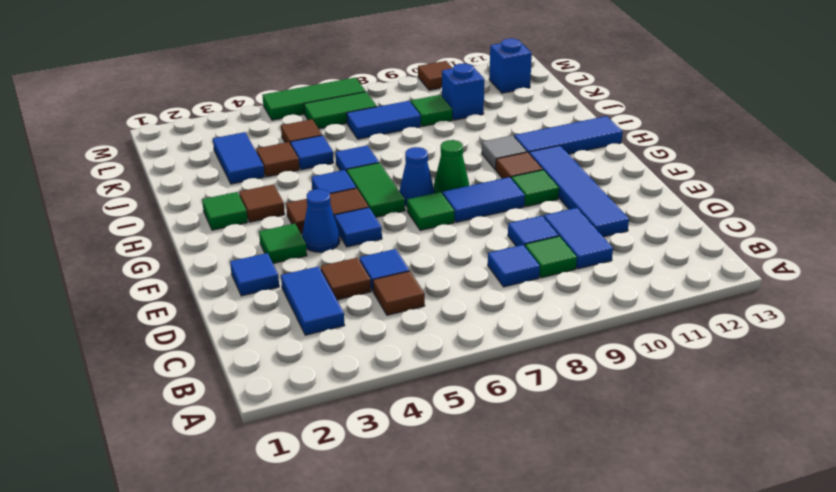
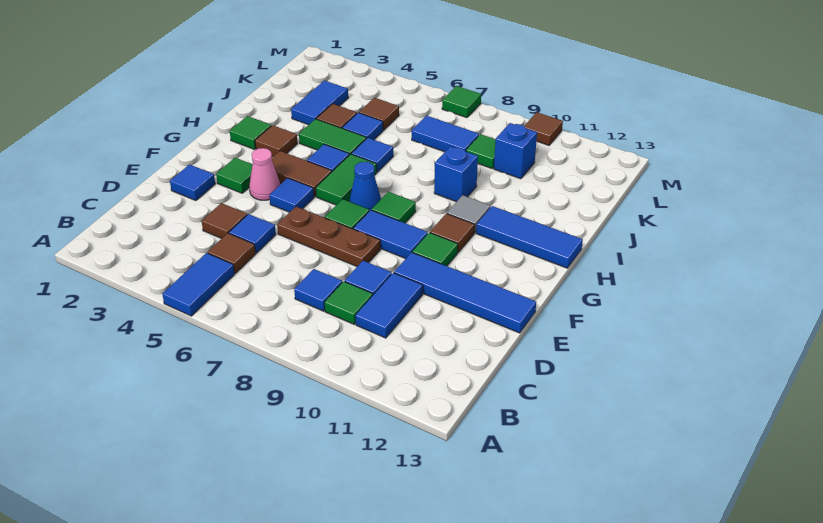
blue 1x2 tile [281,266,345,335] -> blue 1x2 tile moved to [162,253,235,316]
blue 1x4 tile [529,145,629,237] -> blue 1x4 tile turned to [394,252,536,333]
none -> brown 1x3 plate [277,207,380,266]
blue 1x1 cone [302,189,340,252] -> pink 1x1 cone [249,148,280,200]
green 1x1 cone [434,140,469,193] -> green 1x1 tile [372,192,416,223]
green 1x2 tile [304,92,377,129] -> green 1x2 tile moved to [299,119,366,155]
blue 1x1 brick [489,38,532,93] -> blue 1x1 brick moved to [434,146,478,202]
green 1x3 tile [262,77,366,120] -> green 1x1 tile [442,86,481,118]

